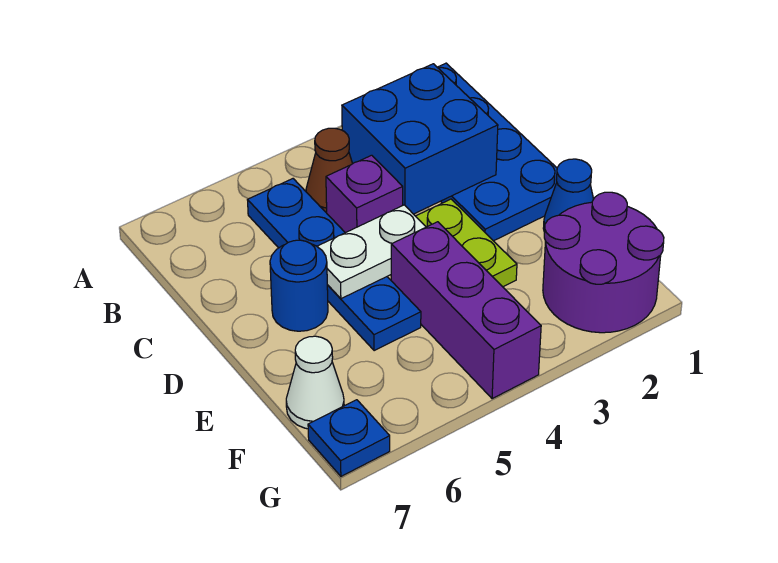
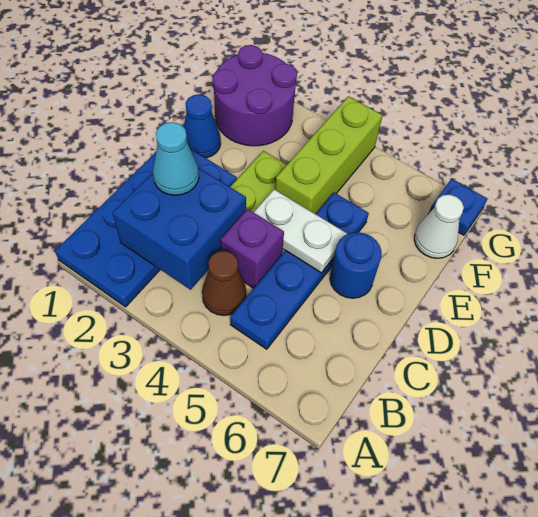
none -> cyan 1x1 cone [153,122,199,195]
purple 1x3 brick [391,222,541,399] -> lime 1x3 brick [275,96,383,214]

